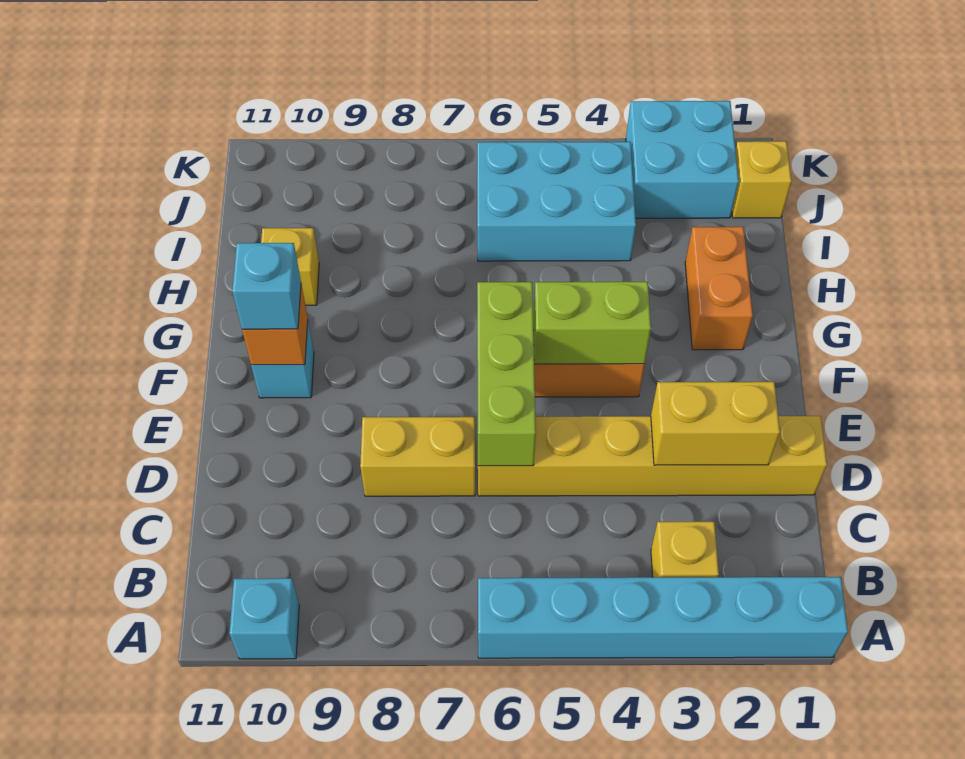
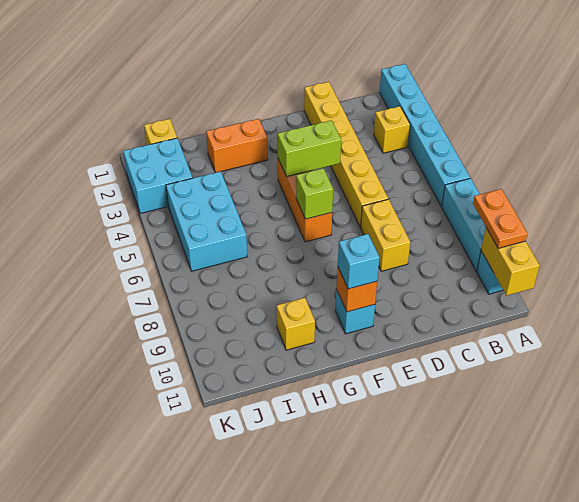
none -> cyan 1x3 brick [442,178,486,271]
none -> orange 1x2 plate [473,189,528,248]
yellow 1x2 brick [651,382,780,465] -> yellow 1x2 brick moved to [481,227,540,296]
lime 1x3 brick [477,282,536,466] -> lime 1x1 brick [296,168,333,219]
lime 1x2 brick [533,282,651,364] -> lime 1x2 brick turned to [277,120,341,177]

